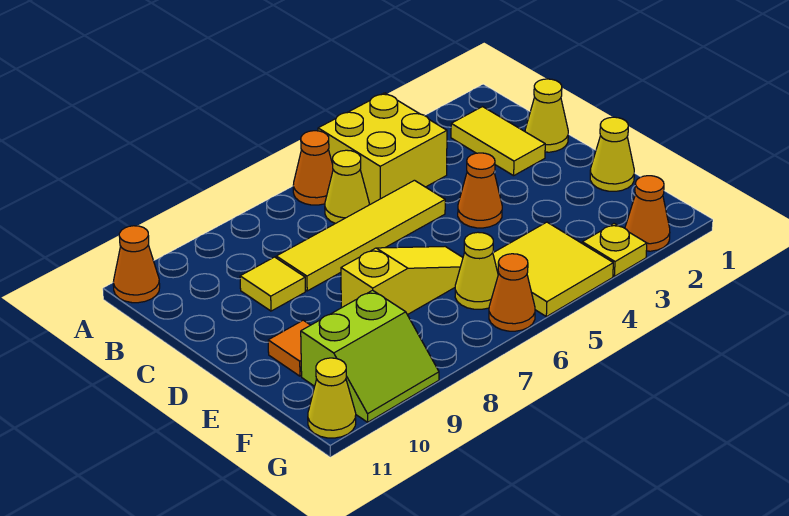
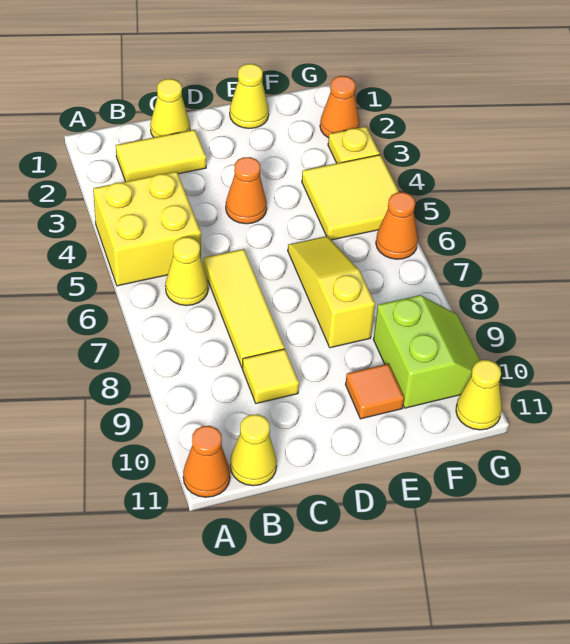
orange 1x1 cone [293,131,333,205] -> none
yellow 1x4 tile [276,180,445,291] -> yellow 1x3 tile [204,249,285,368]
yellow 1x1 cone [455,232,498,309] -> yellow 1x1 cone moved to [230,414,277,486]

